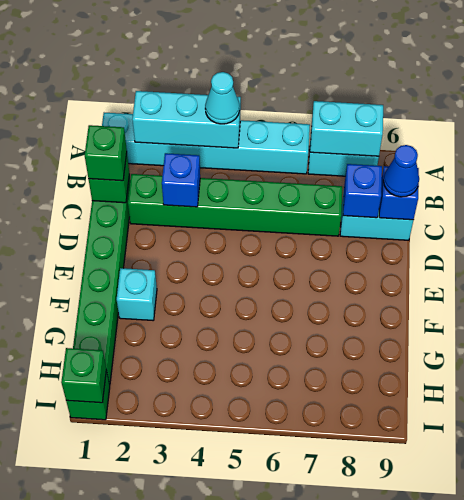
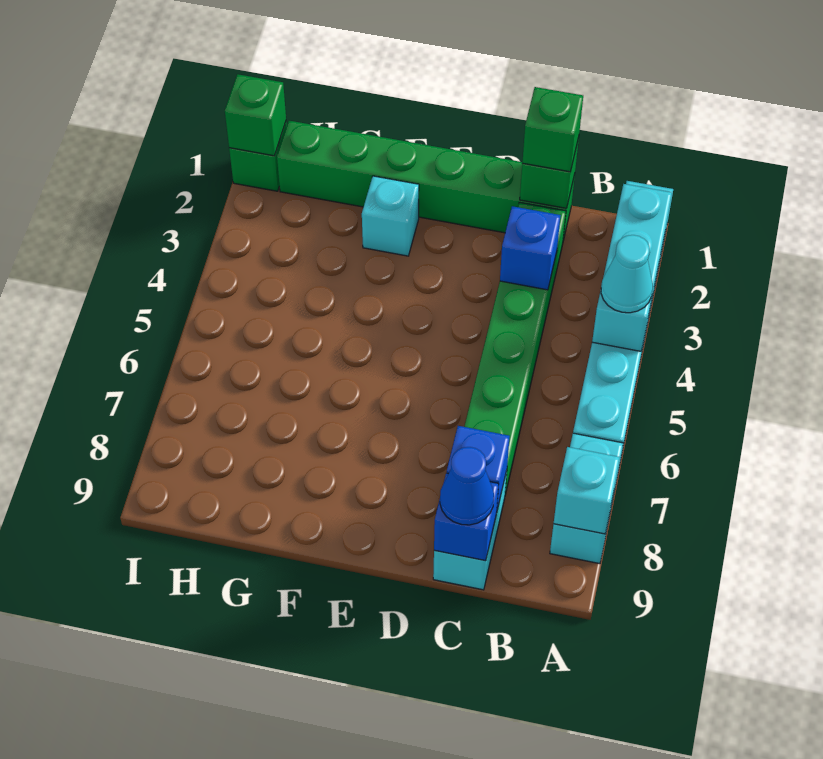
cyan 1x2 brick [310,101,383,156] -> cyan 1x1 brick [554,447,620,534]

